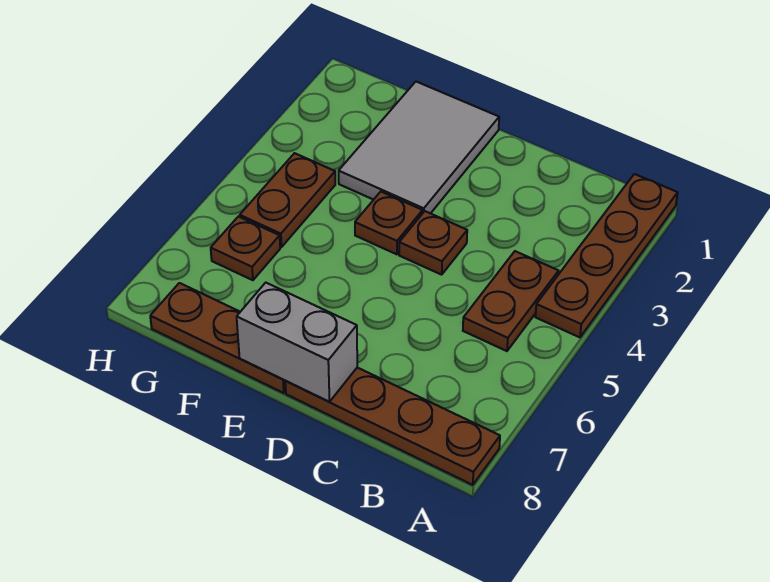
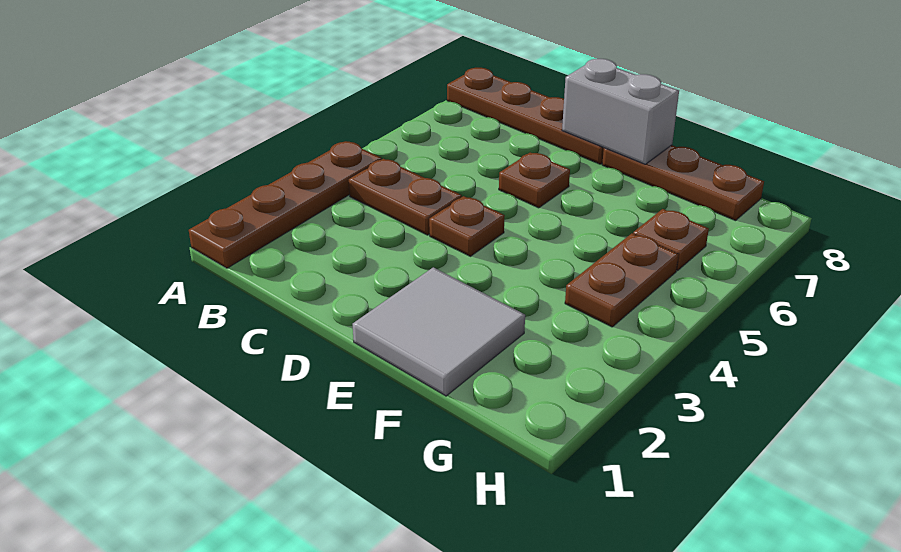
brown 1x2 plate [463,251,559,351] -> brown 1x2 plate turned to [349,159,462,235]
grey 2x3 tile [339,82,499,214] -> grey 2x2 tile [353,267,525,396]
brown 1x1 plate [355,192,423,254] -> brown 1x1 plate moved to [499,153,570,208]

